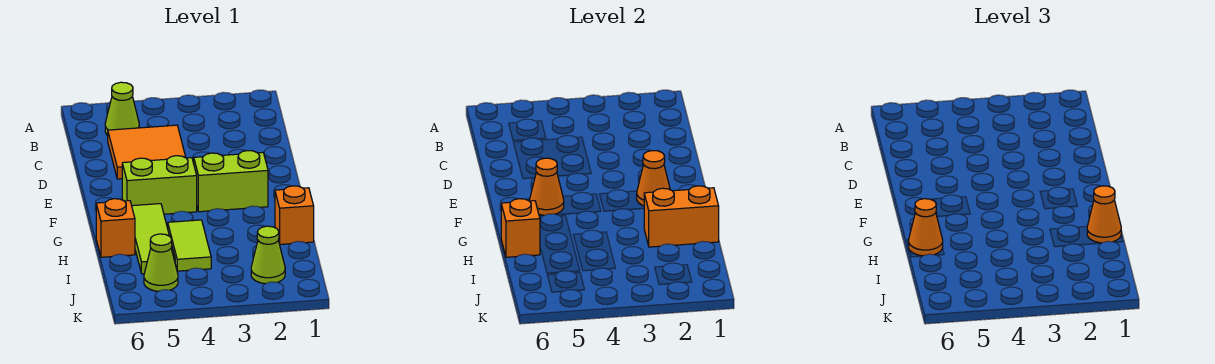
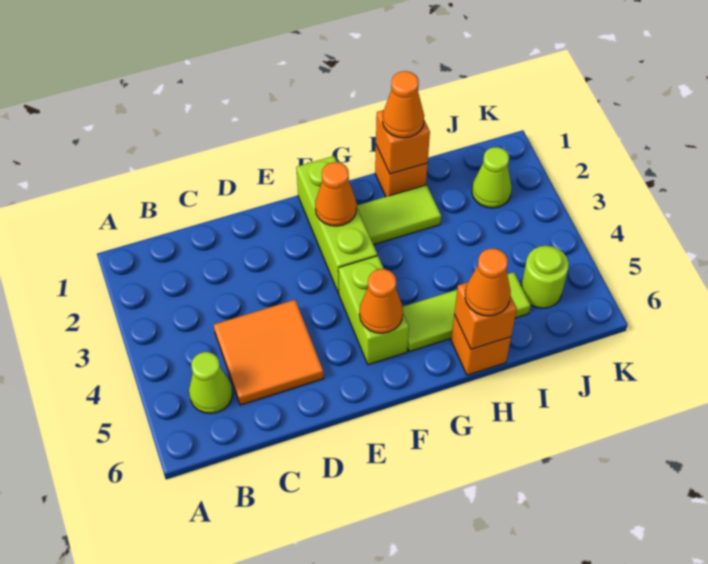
lime 1x2 brick [194,151,268,212] -> lime 1x3 brick [296,156,377,293]
orange 1x2 brick [644,186,719,247] -> orange 1x1 brick [376,110,430,174]
lime 1x2 tile [168,220,211,271] -> lime 1x2 tile moved to [357,185,441,245]
lime 1x1 cone [144,234,178,291] -> lime 1x1 round brick [521,246,569,308]

